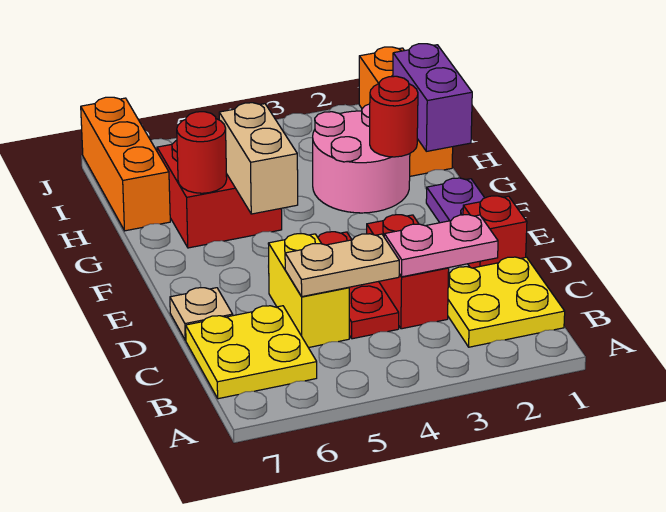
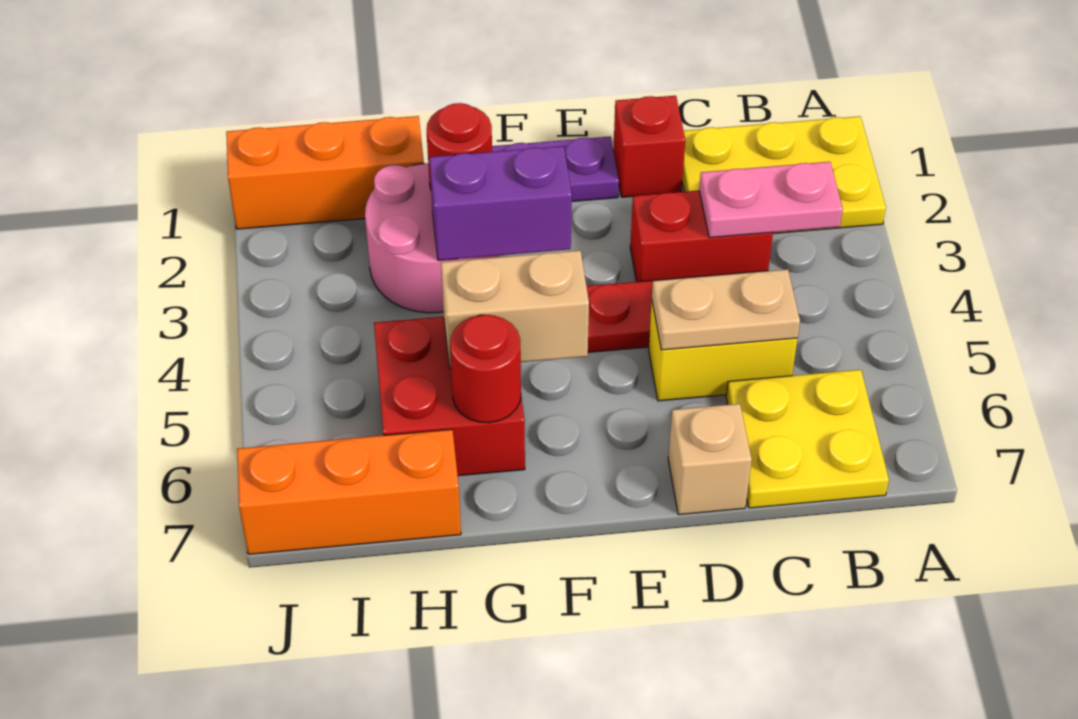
yellow 2x2 plate [448,257,565,347] -> yellow 2x3 plate [682,116,886,234]
pink 1x2 plate [384,215,498,277] -> pink 1x2 plate turned to [699,162,843,238]
tan 1x2 plate [285,234,399,297] -> tan 1x2 plate turned to [652,269,800,350]
tan 1x1 plate [170,288,233,340] -> tan 1x1 brick [668,404,752,515]
purple 1x2 brick [393,44,472,151] -> purple 1x2 brick moved to [429,146,572,260]

